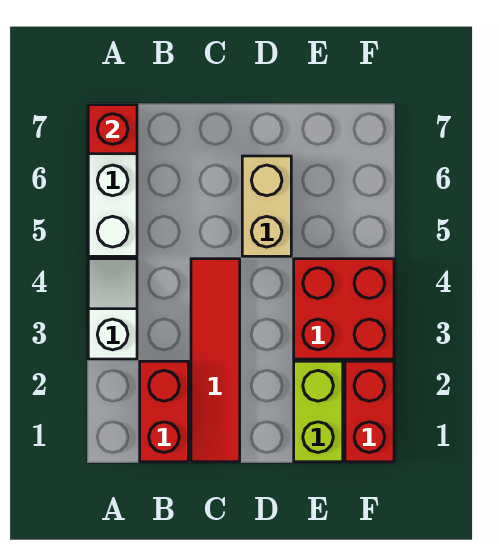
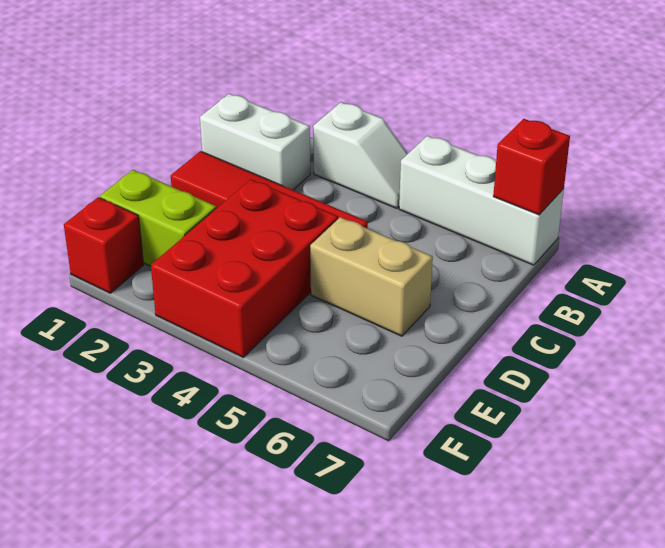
red 1x2 brick [140,361,188,462] -> white 1x2 brick [200,94,310,190]
red 2x2 brick [294,259,394,359] -> red 2x3 brick [151,179,338,357]
red 1x2 brick [345,361,394,462] -> red 1x1 brick [64,197,144,293]

